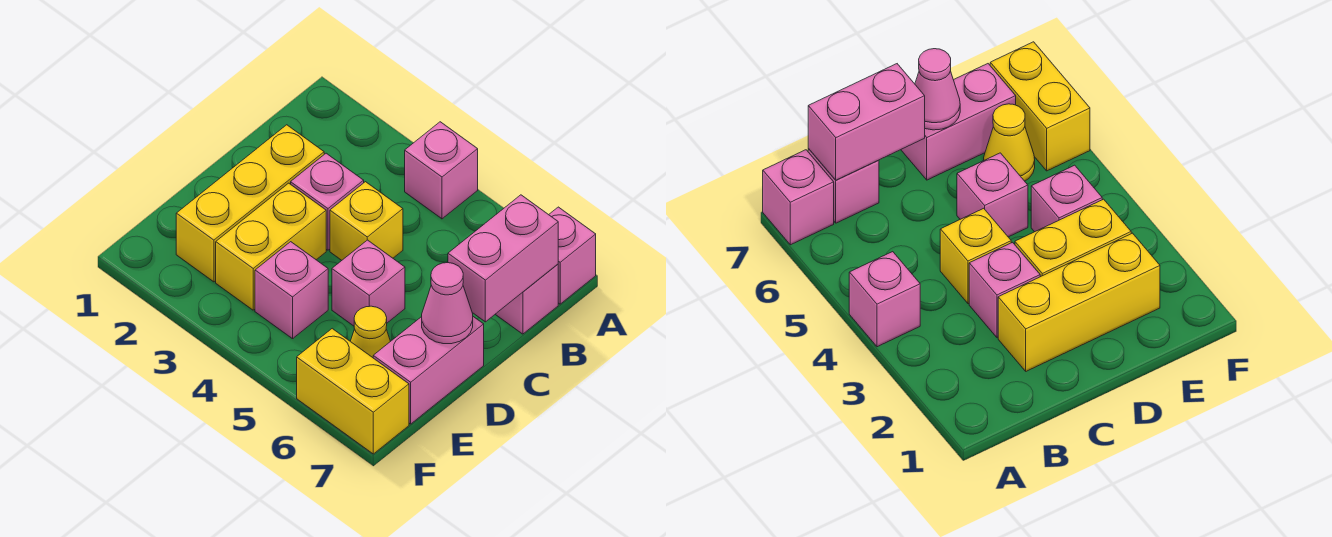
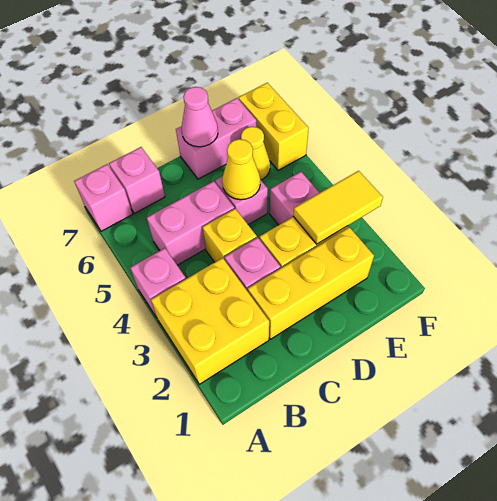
none -> yellow 2x2 brick [151,258,269,384]
pink 1x2 brick [448,195,558,322] -> pink 1x2 brick moved to [147,181,234,265]
none -> yellow 1x1 cone [222,139,260,200]
none -> yellow 1x2 tile [293,171,383,244]

